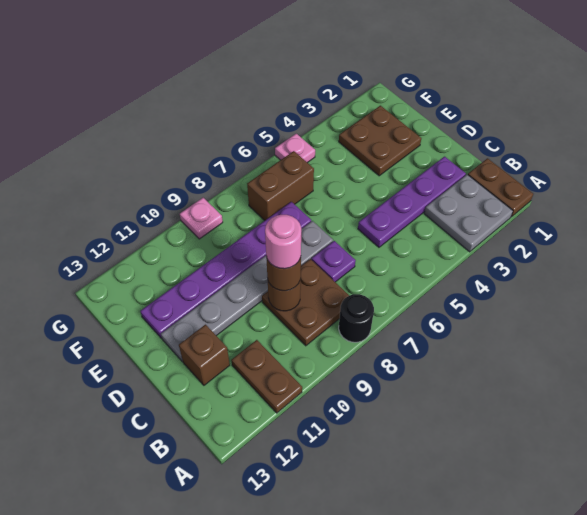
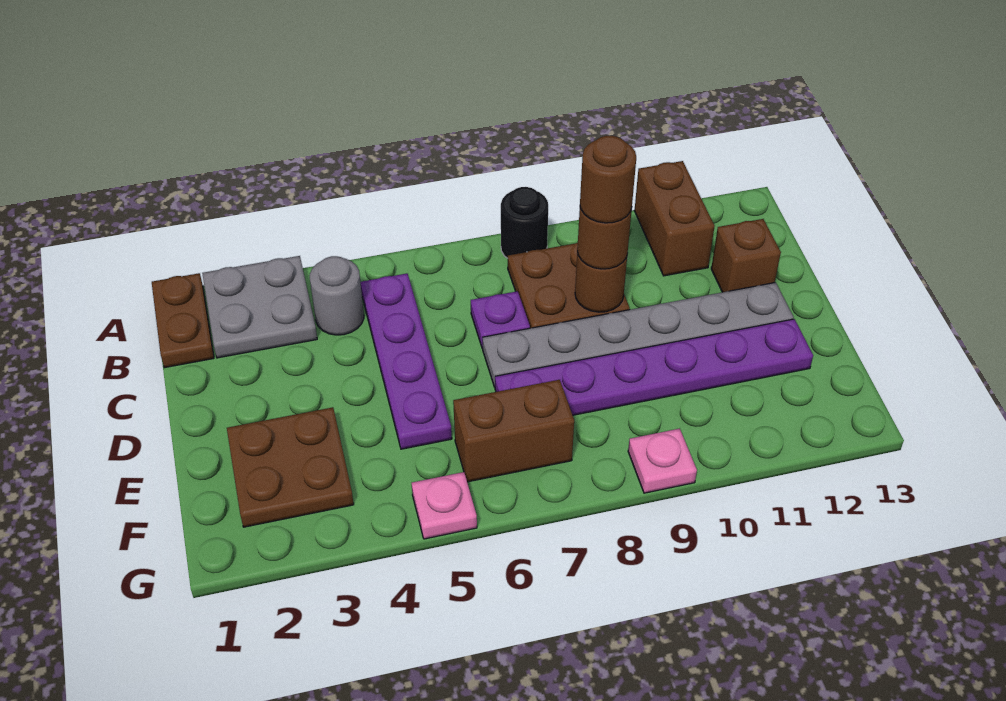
brown 1x2 plate [231,340,302,413] -> brown 1x2 brick [634,161,715,276]
none -> grey 1x1 round brick [310,256,364,335]
purple 1x4 plate [358,157,466,247] -> purple 1x4 plate turned to [360,273,452,449]
pink 1x1 round brick [265,215,301,269] -> brown 1x1 round brick [580,136,636,223]

